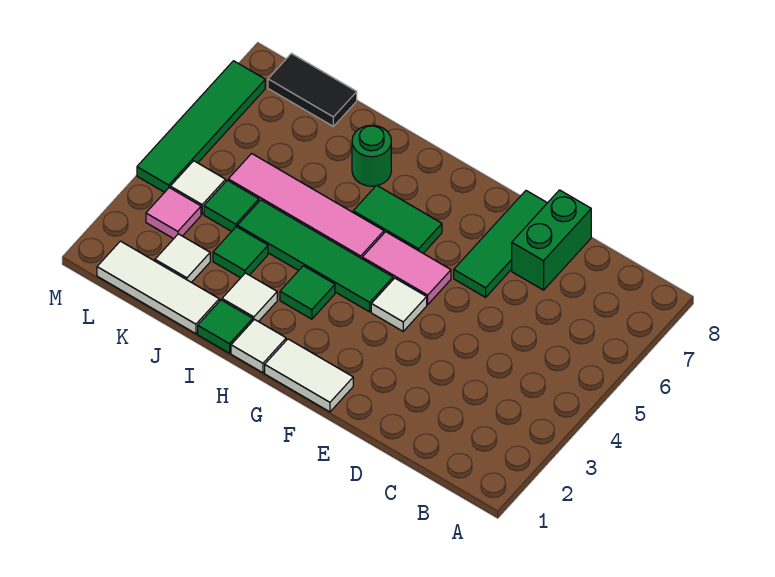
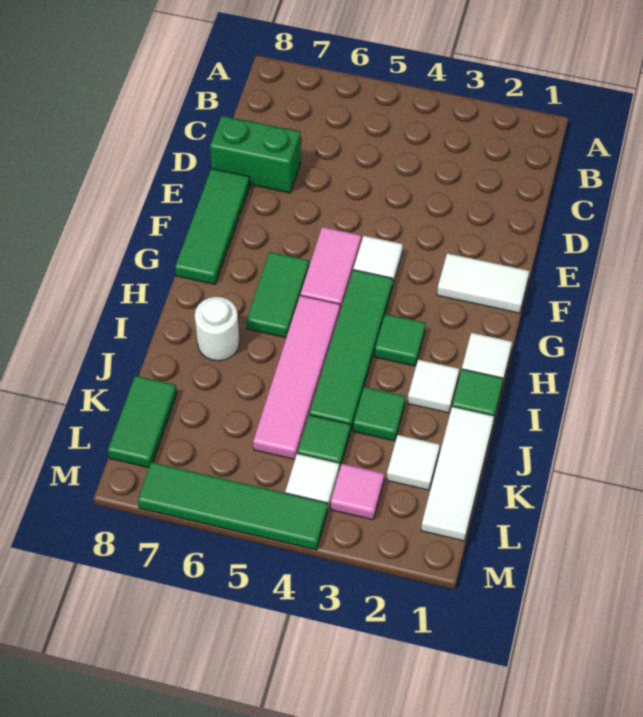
green 1x3 tile [454,191,547,297] -> green 1x3 tile turned to [175,168,250,284]
white 1x2 tile [265,339,353,412] -> white 1x2 tile turned to [437,253,529,313]
green 1x1 round brick [352,125,391,186] -> white 1x1 round brick [195,297,240,361]
black 1x2 tile [268,54,357,126] -> green 1x2 tile [108,376,177,468]

